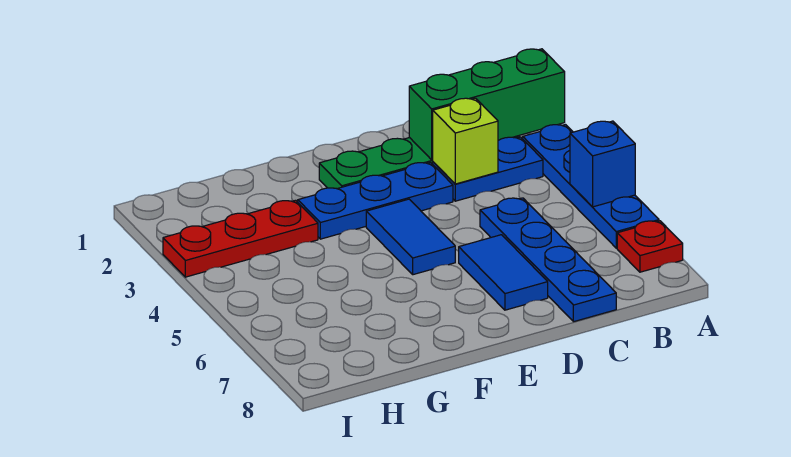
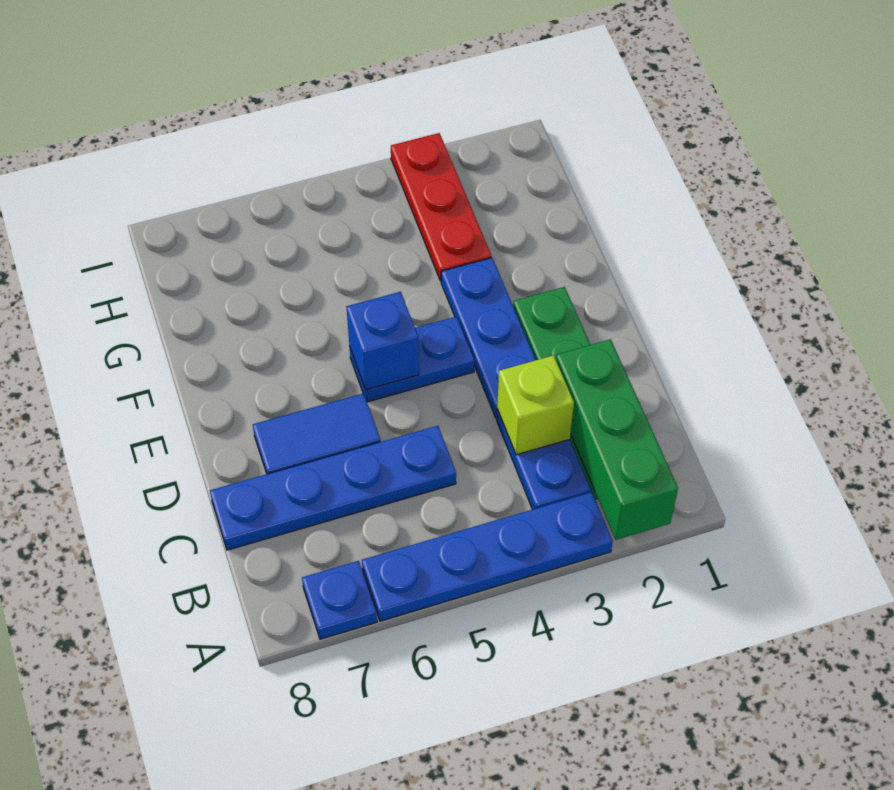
blue 1x1 brick [570,121,635,207] -> blue 1x1 brick moved to [347,292,419,390]
red 1x1 plate [617,221,683,272] -> blue 1x1 plate [302,561,377,639]
blue 1x2 tile [366,199,455,275] -> blue 1x2 plate [350,316,474,402]

